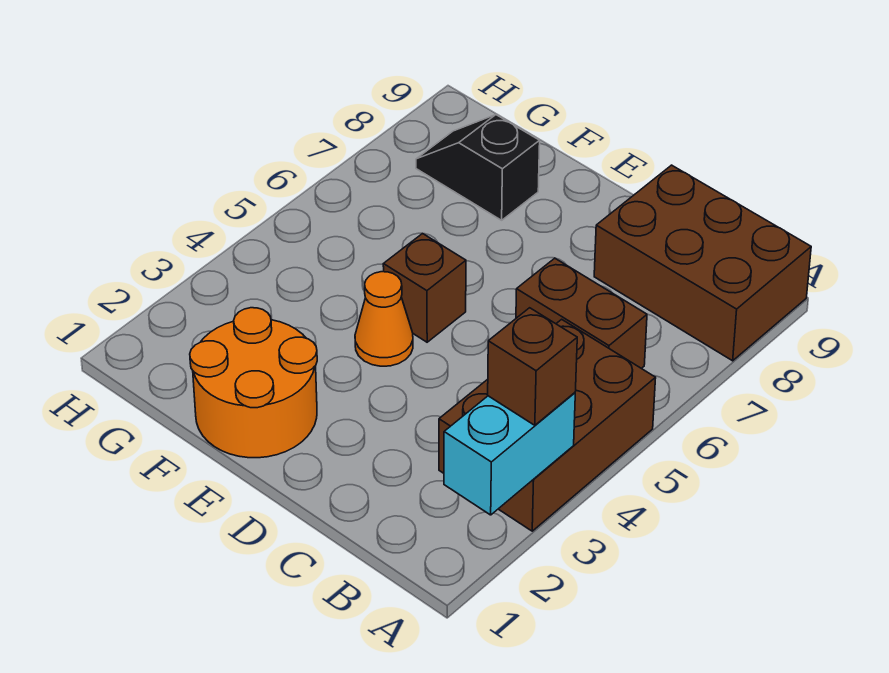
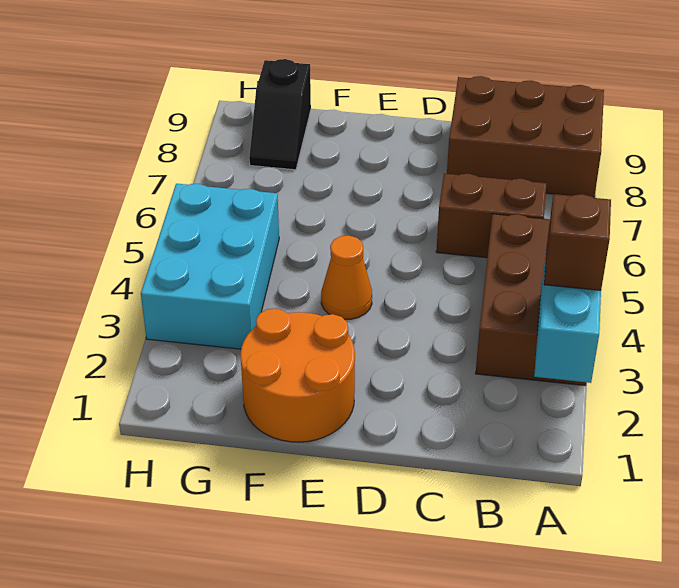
brown 1x1 brick [383,233,466,342] -> none
black 1x2 slope [416,115,540,220] -> black 1x2 slope turned to [249,59,311,170]
none -> cyan 2x3 brick [141,184,279,349]

